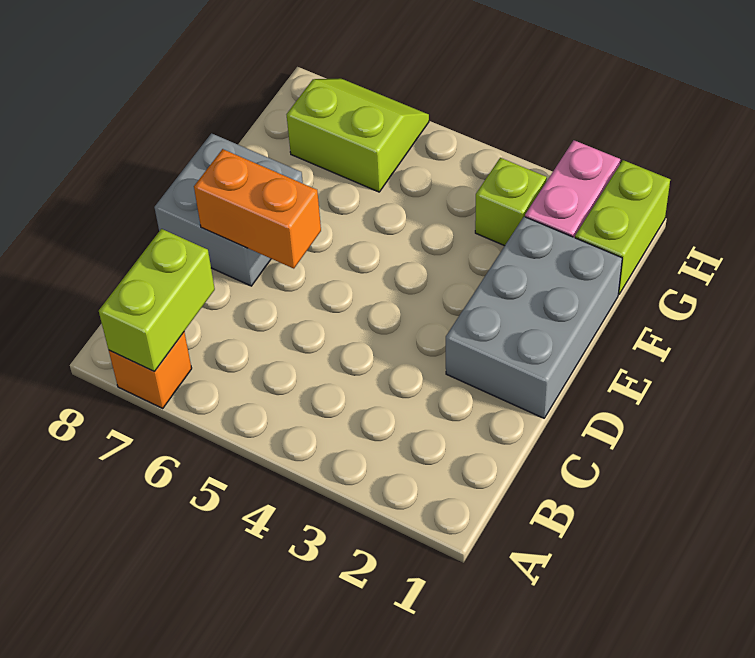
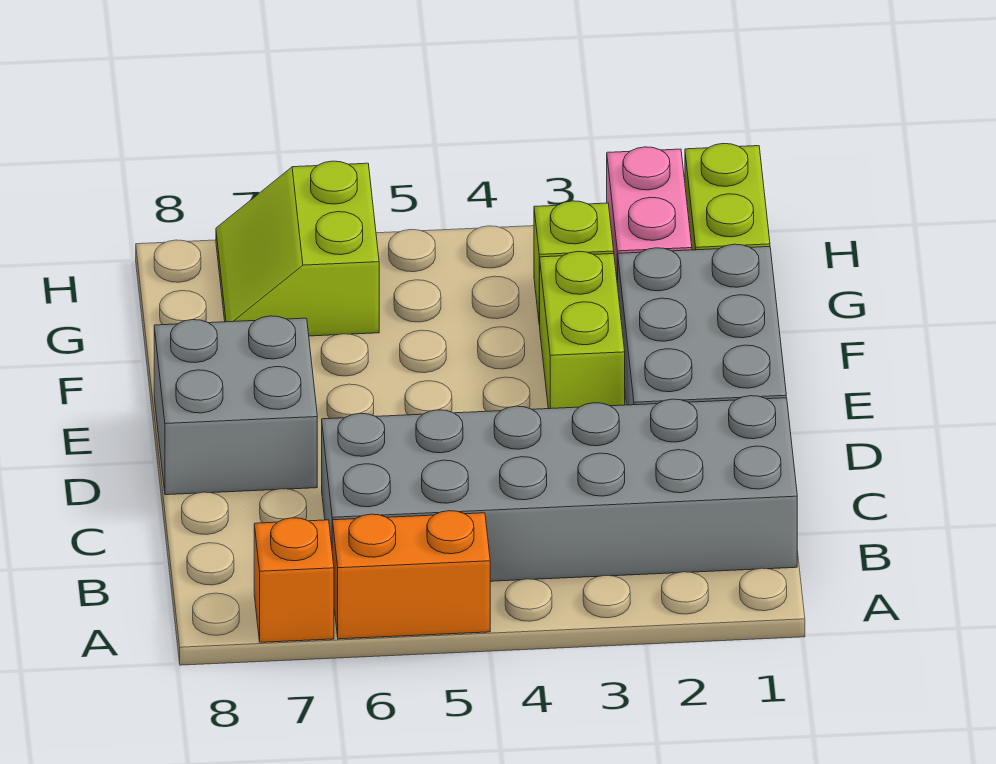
lime 1x2 brick [99,229,215,371] -> lime 1x2 brick moved to [540,251,625,409]
none -> grey 2x6 brick [322,396,797,581]
orange 1x2 brick [194,149,321,269] -> orange 1x2 brick moved to [332,511,490,639]
lime 2x2 slope [286,78,429,192] -> lime 2x2 slope turned to [216,161,379,336]

